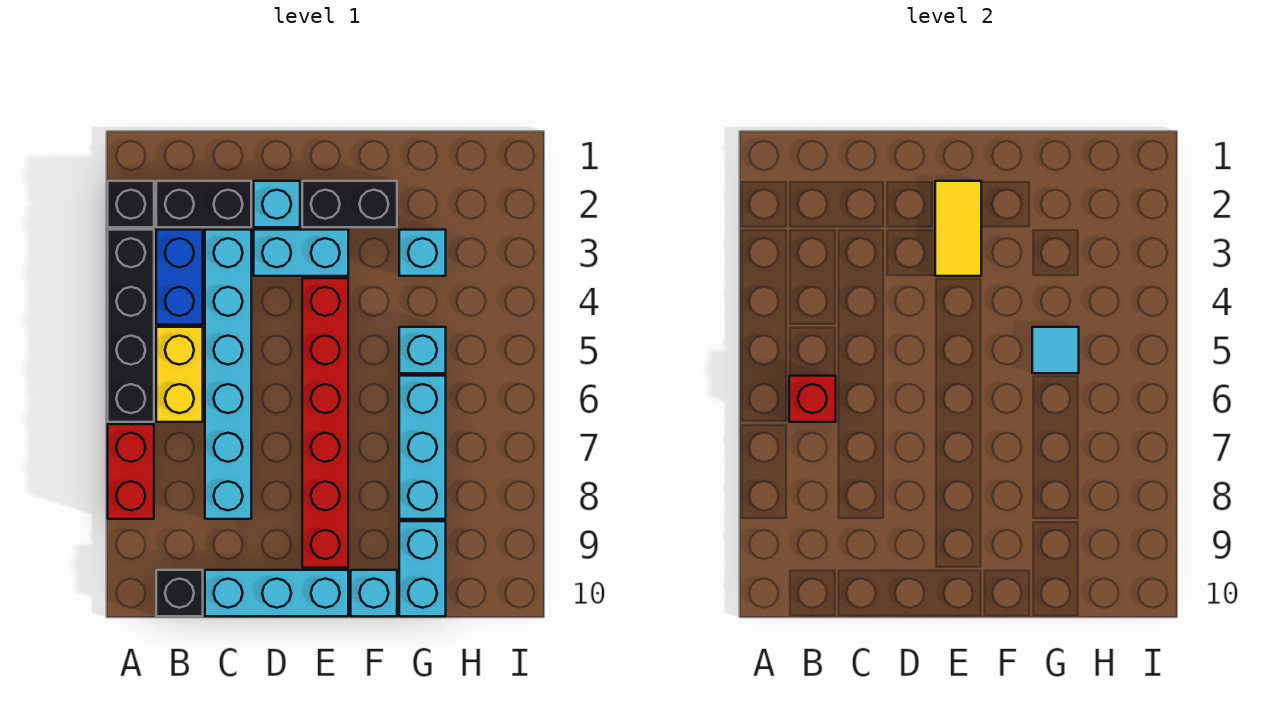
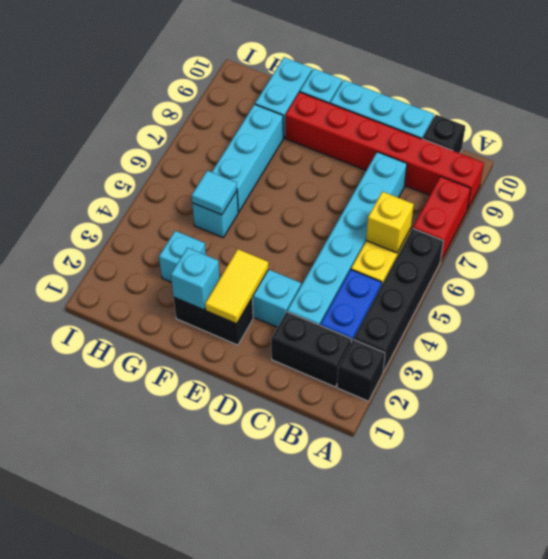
red 1x1 brick [789,376,836,422] -> yellow 1x1 brick [366,192,414,253]
cyan 1x1 brick [254,181,300,227] -> cyan 1x1 brick moved to [171,248,220,310]
red 1x6 brick [302,278,348,568] -> red 1x6 brick turned to [285,92,484,210]

